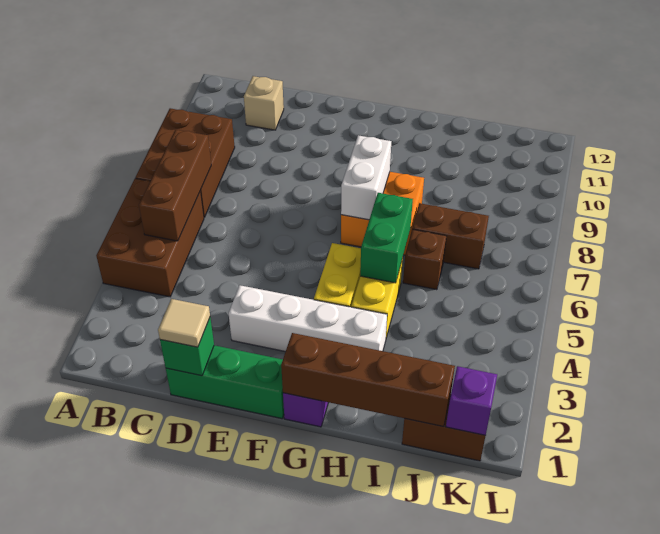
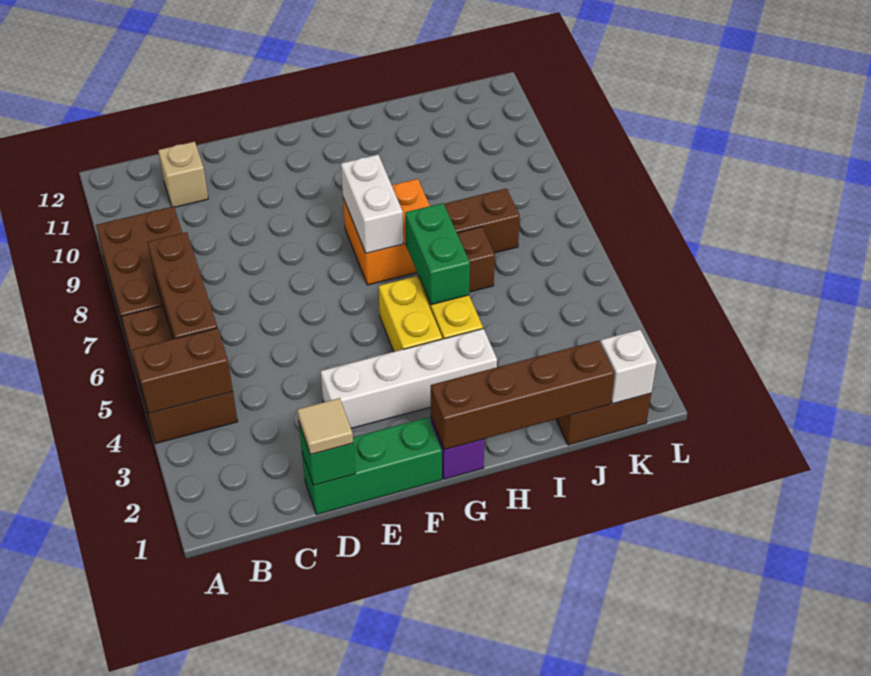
none -> brown 1x2 brick [132,328,233,413]
purple 1x1 brick [446,366,497,435] -> white 1x1 brick [600,329,657,404]

